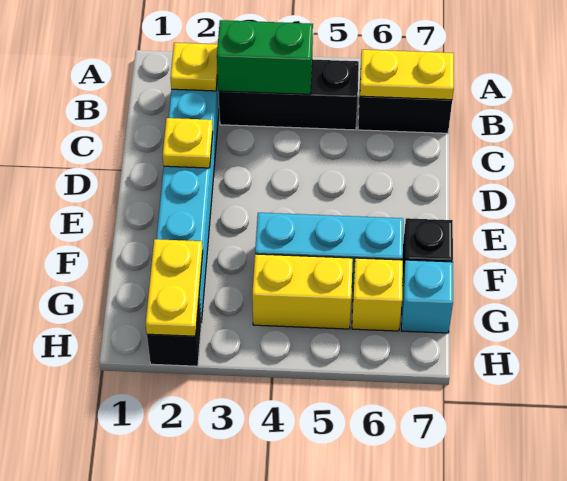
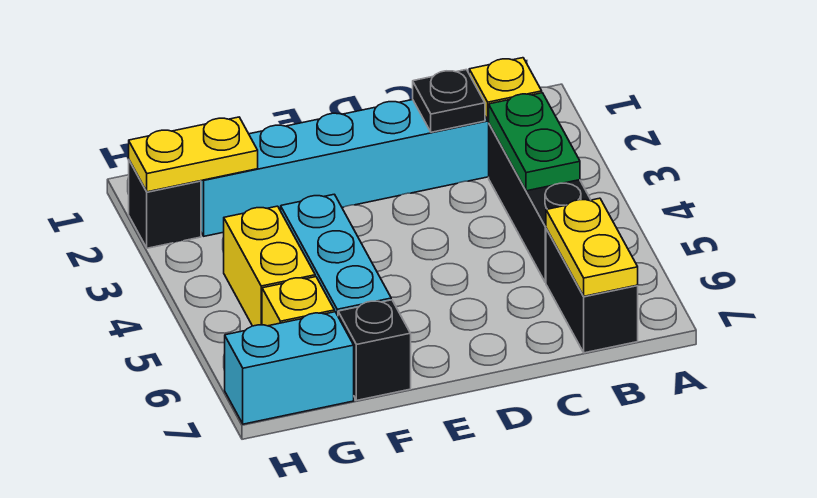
green 1x2 brick [217,20,313,94] -> green 1x2 plate [489,93,580,191]
none -> black 1x1 plate [413,70,485,132]
yellow 1x1 plate [163,118,213,168] -> none
cyan 1x1 brick [401,260,453,333] -> cyan 1x2 brick [225,312,354,424]

